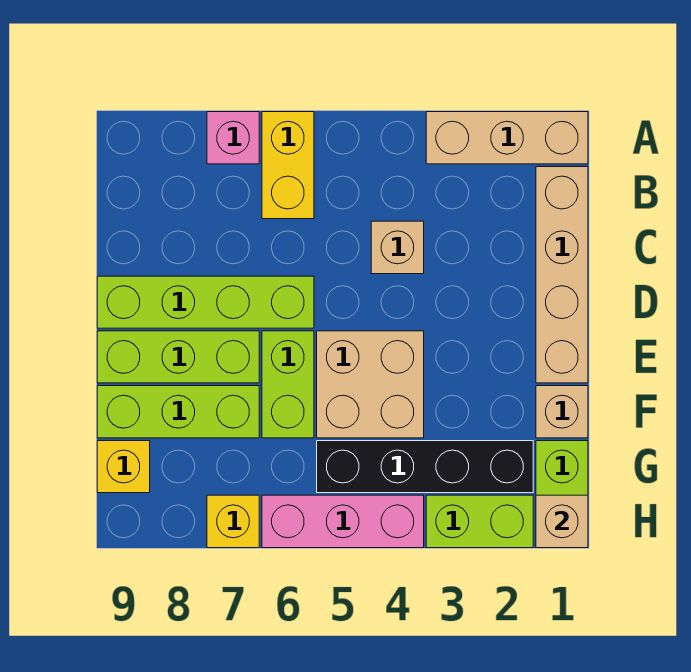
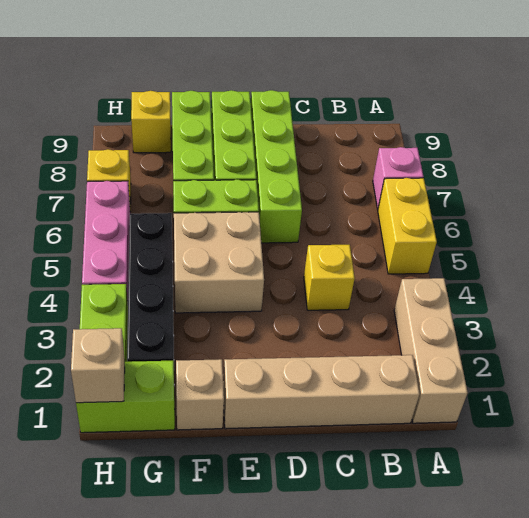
yellow 1x2 brick [262,112,314,219] -> yellow 1x2 brick turned to [378,178,437,274]
tan 1x1 brick [371,221,424,274] -> yellow 1x1 brick [304,245,355,310]

